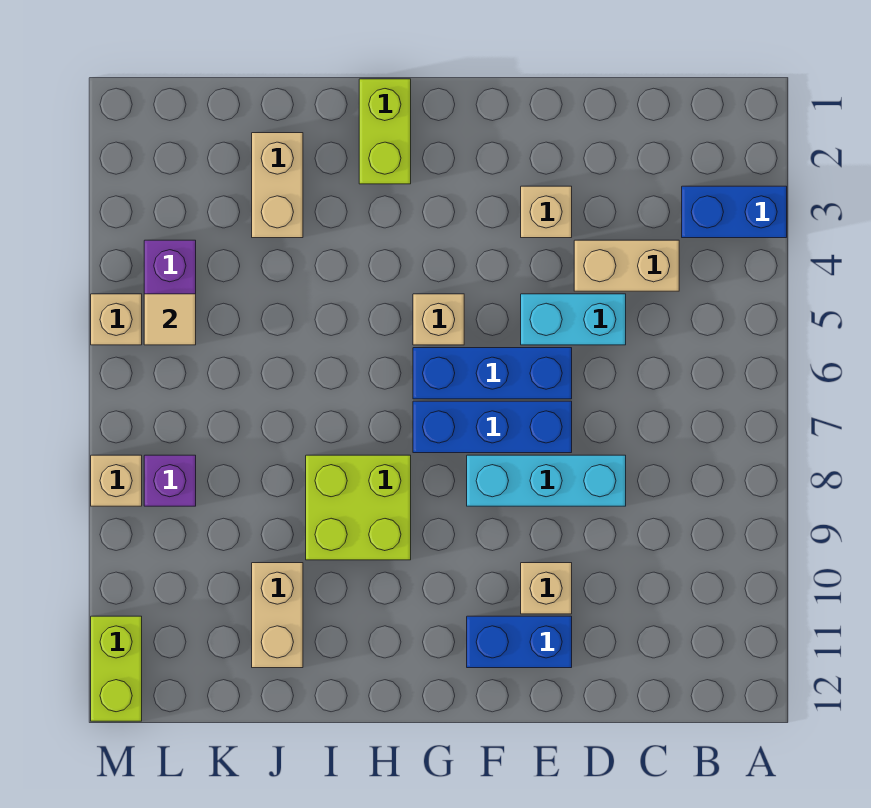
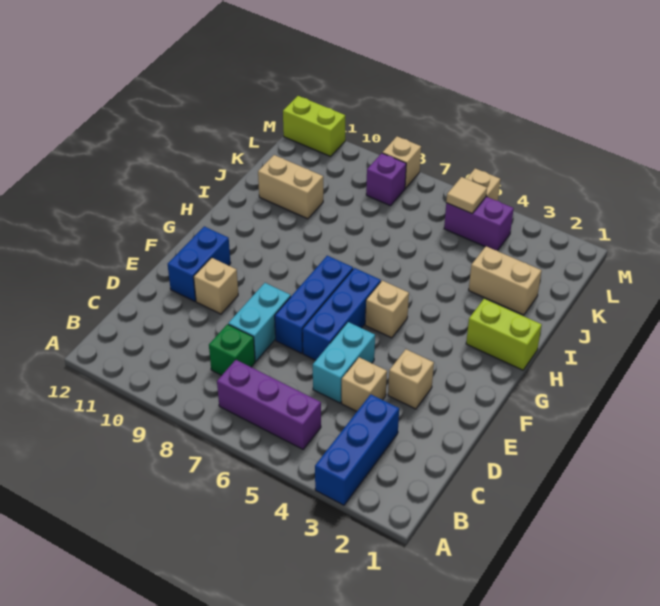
blue 1x2 brick [682,186,787,238] -> blue 1x3 brick [315,394,399,505]
none -> purple 1x3 brick [217,360,321,449]
tan 1x2 brick [574,240,679,291] -> tan 1x1 brick [342,357,387,411]
none -> green 1x1 brick [209,324,255,375]
cyan 1x3 brick [467,455,626,506] -> cyan 1x2 brick [228,283,291,361]
lime 2x2 brick [306,455,411,560] -> none

